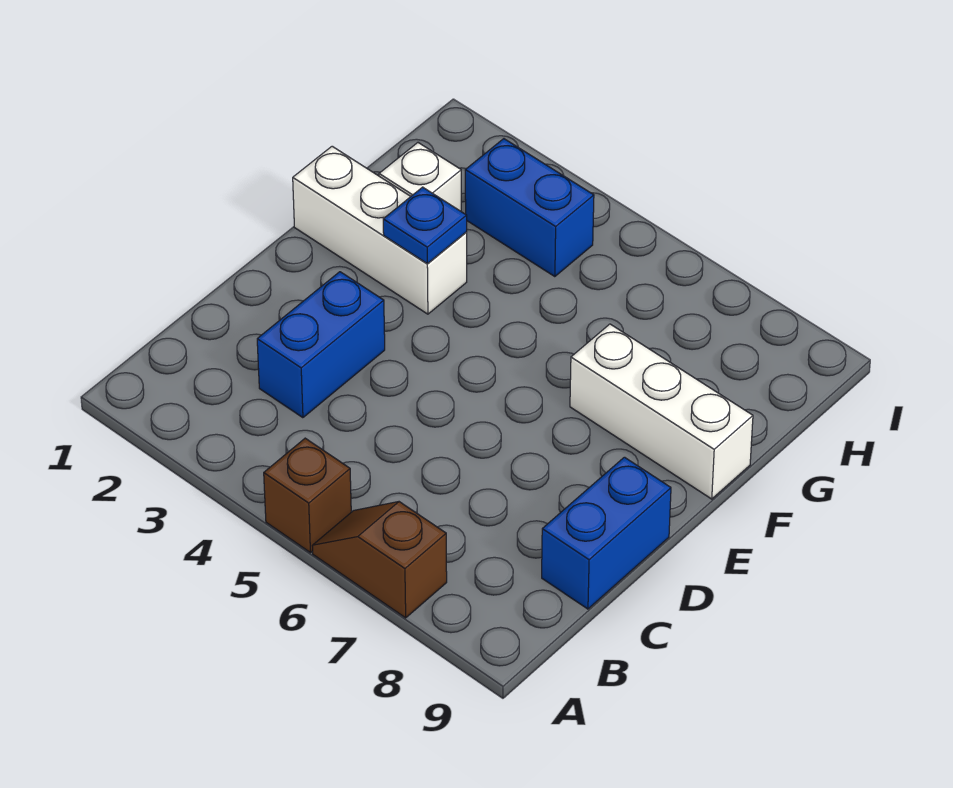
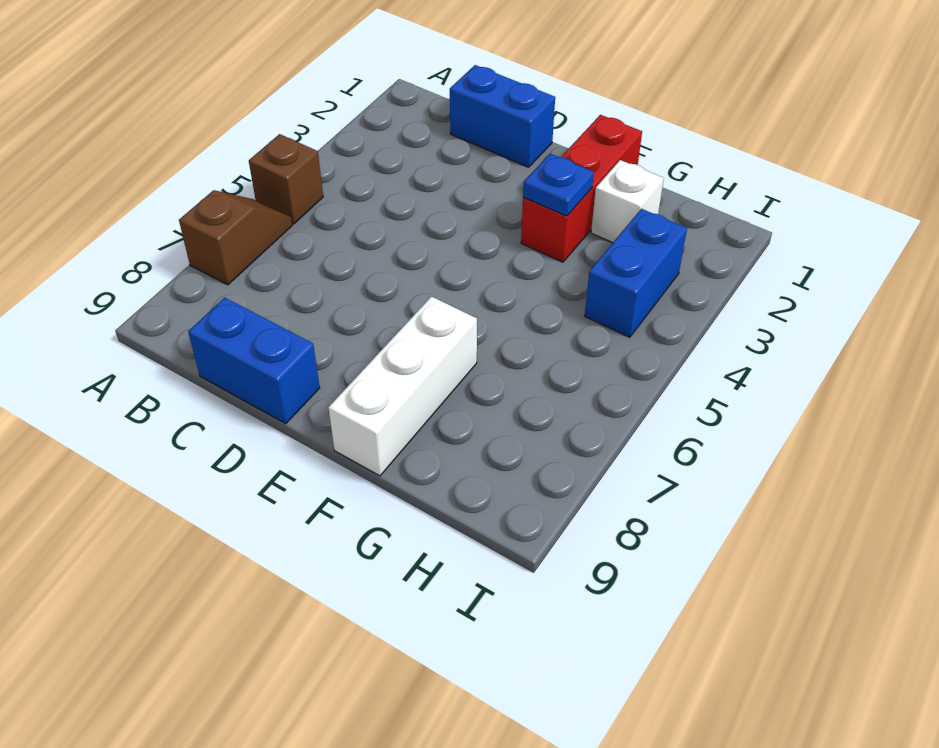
blue 1x2 brick [257,272,385,418] -> blue 1x2 brick moved to [450,65,555,167]
white 1x3 brick [293,146,467,314] -> red 1x3 brick [521,115,642,262]

